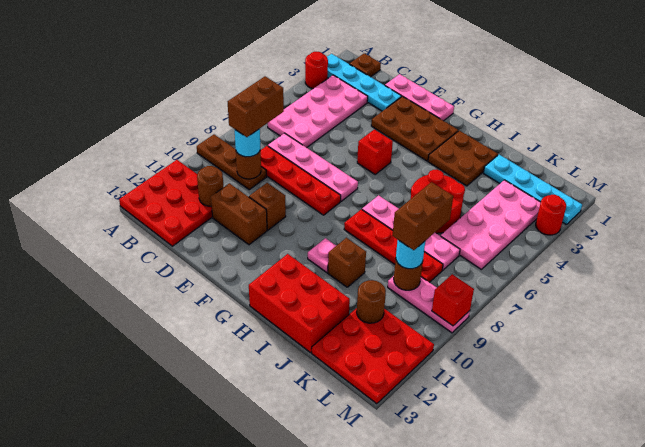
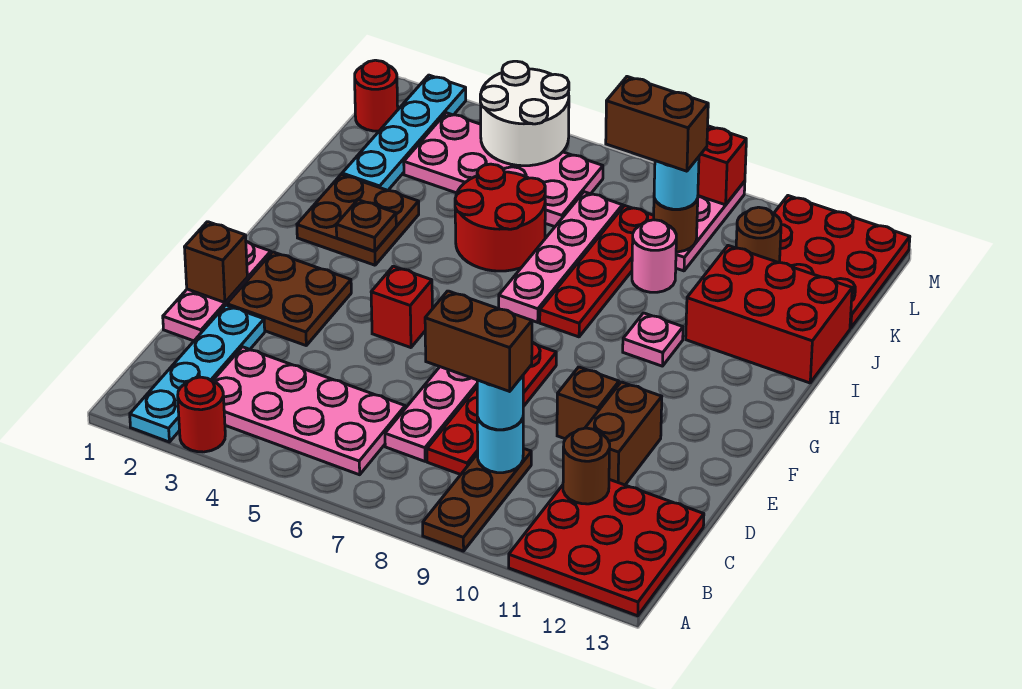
brown 1x1 plate [350,53,381,77] -> brown 1x1 plate moved to [336,200,396,251]
brown 1x1 round brick [236,150,261,179] -> cyan 1x1 round brick [477,417,523,473]
brown 2x3 plate [371,96,458,161] -> brown 2x2 plate [227,252,351,345]
red 2x3 brick [249,254,350,353] -> red 2x3 brick turned to [686,246,852,383]
brown 1x1 brick [328,238,366,287] -> brown 1x1 brick moved to [185,222,247,302]
none -> pink 1x1 round brick [632,220,676,292]
none -> white 2x2 round brick [480,61,569,166]
red 1x1 round brick [536,195,566,235] -> red 1x1 round brick moved to [355,60,398,131]

